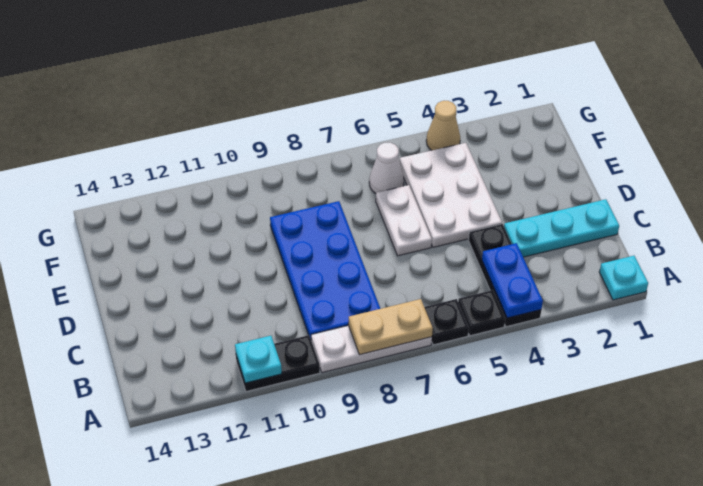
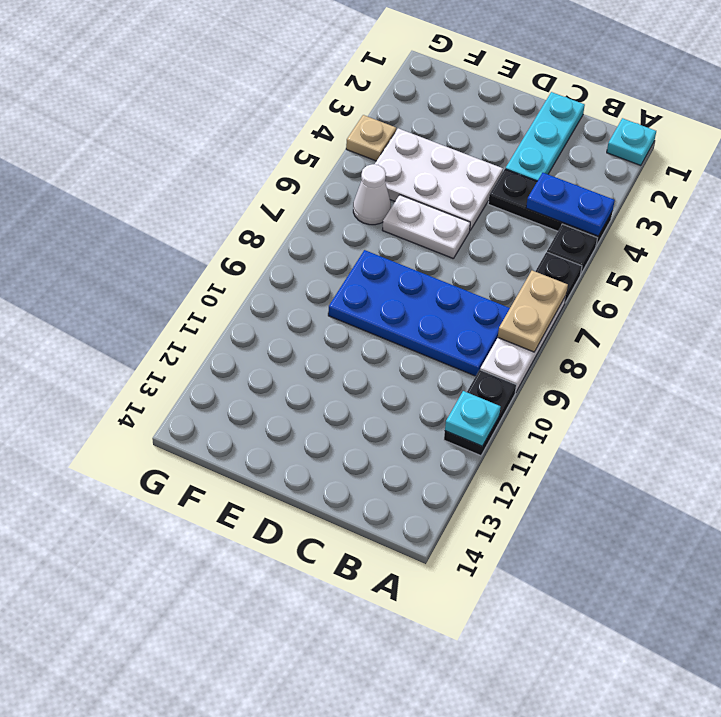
tan 1x1 cone [426,101,460,150] -> tan 1x1 plate [346,115,396,161]

